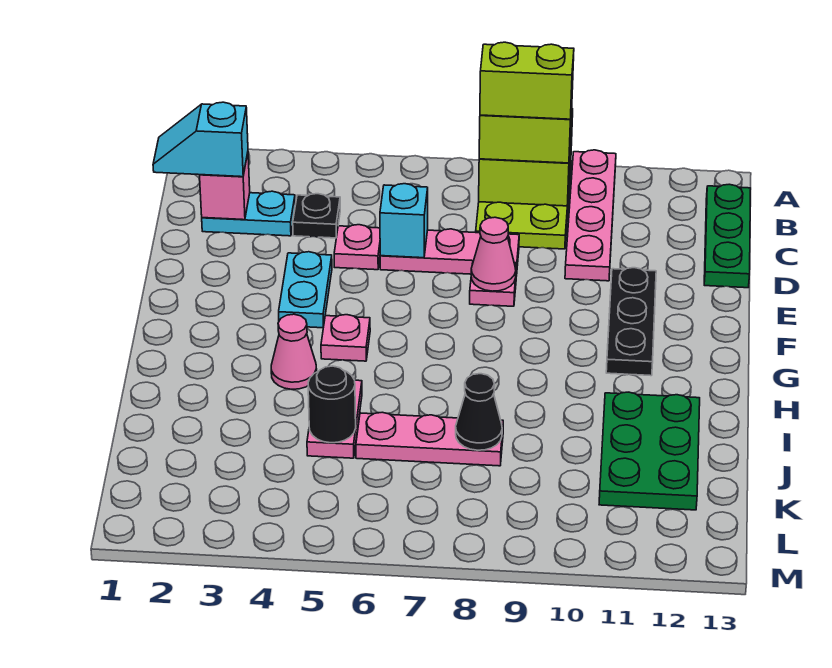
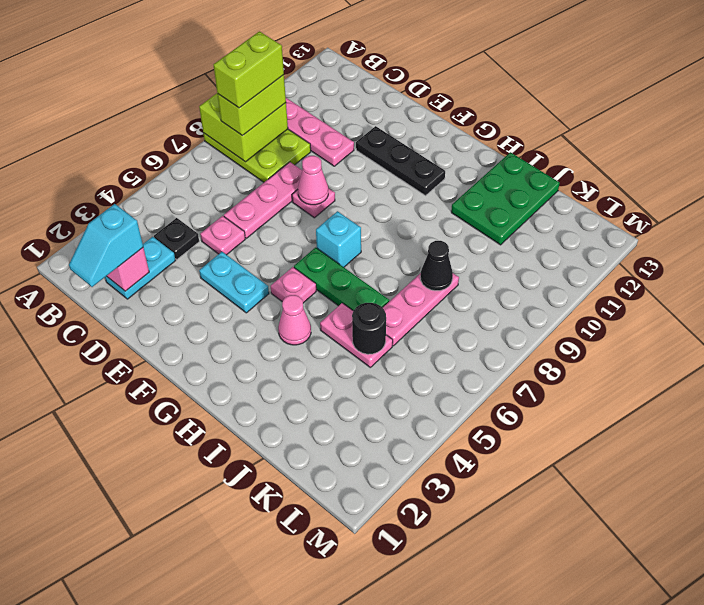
green 1x3 plate [704,184,751,288] -> green 1x3 plate moved to [294,247,389,311]
cyan 1x1 brick [380,184,428,258] -> cyan 1x1 brick moved to [316,211,361,267]
green 2x3 plate [599,392,700,510] -> green 2x3 plate turned to [451,152,560,245]

